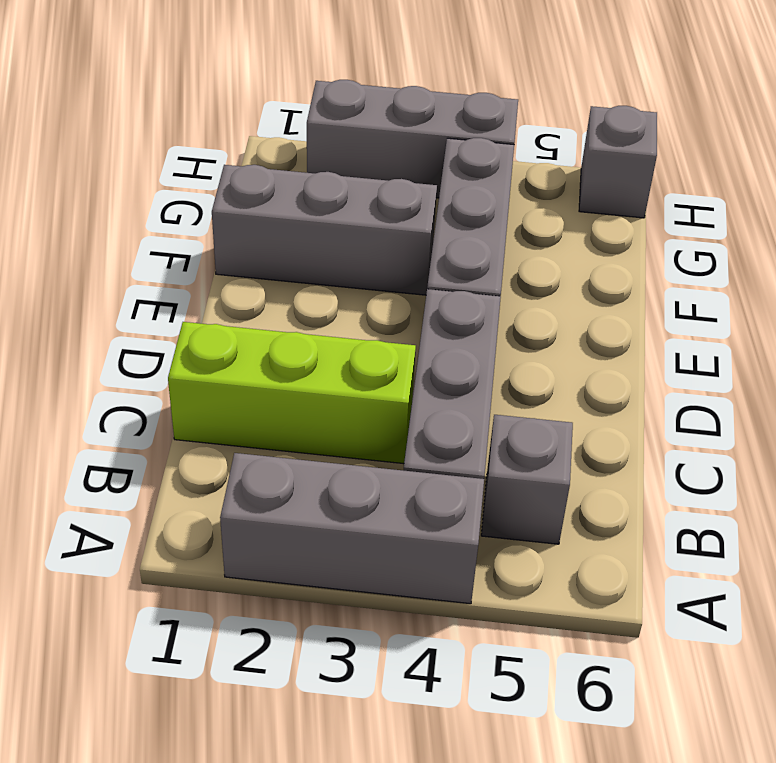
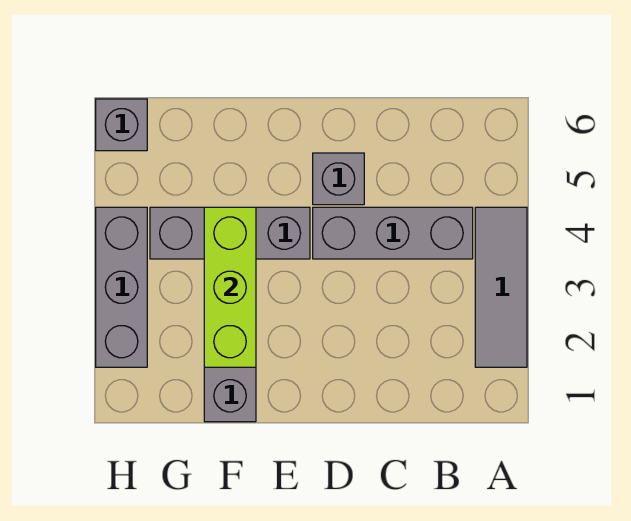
grey 1x3 brick [220,453,484,604] -> grey 1x3 tile [475,207,527,367]
grey 1x1 brick [481,415,573,544] -> grey 1x1 brick moved to [313,153,364,205]
lime 1x3 brick [168,322,416,464] -> lime 1x3 brick moved to [204,207,256,367]

